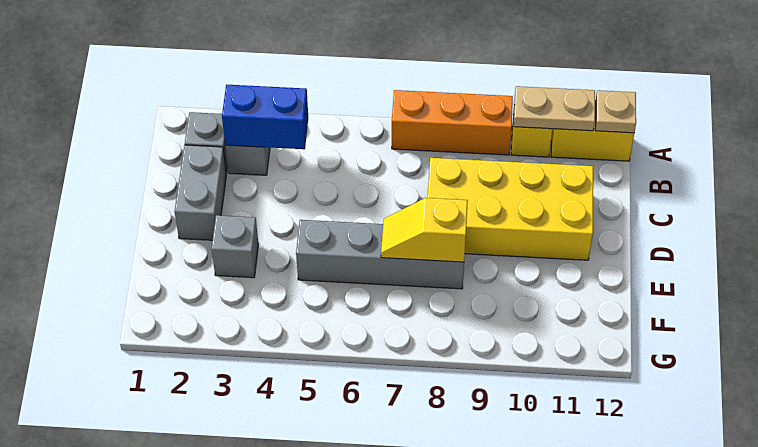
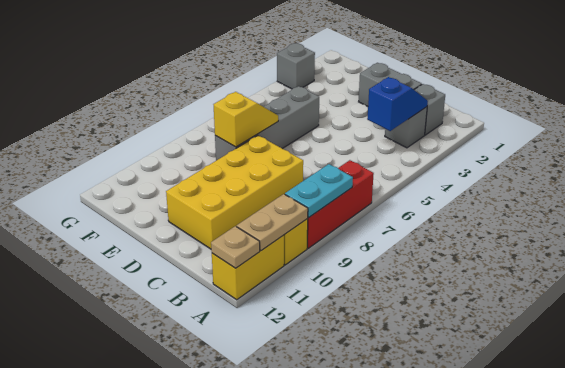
orange 1x3 brick [392,90,513,155] -> red 1x3 brick [307,160,374,248]
none -> cyan 1x2 plate [285,164,353,217]
blue 1x2 brick [222,85,308,149] -> blue 1x2 slope [367,77,428,131]
grey 1x1 brick [211,215,259,278] -> grey 1x1 brick moved to [277,43,315,89]

